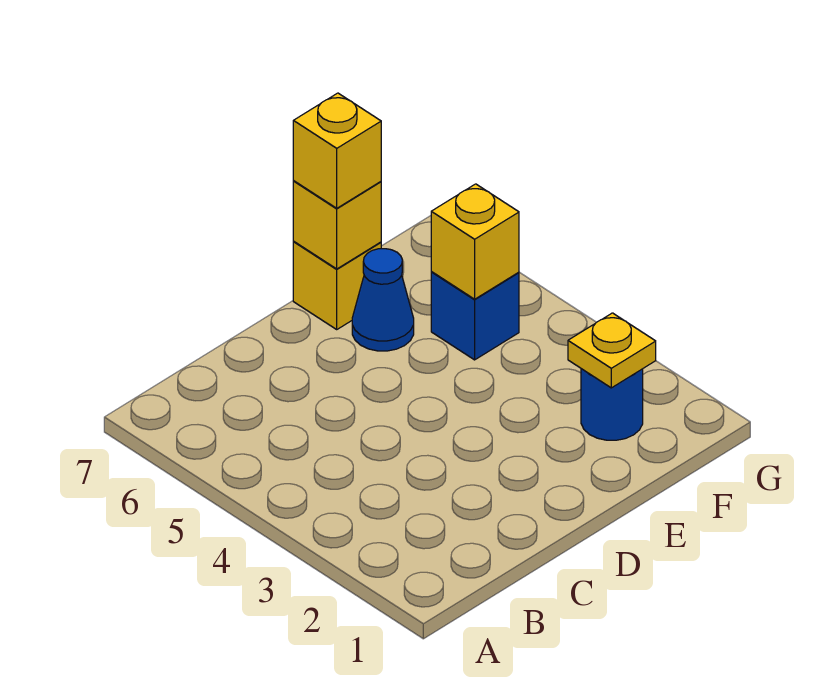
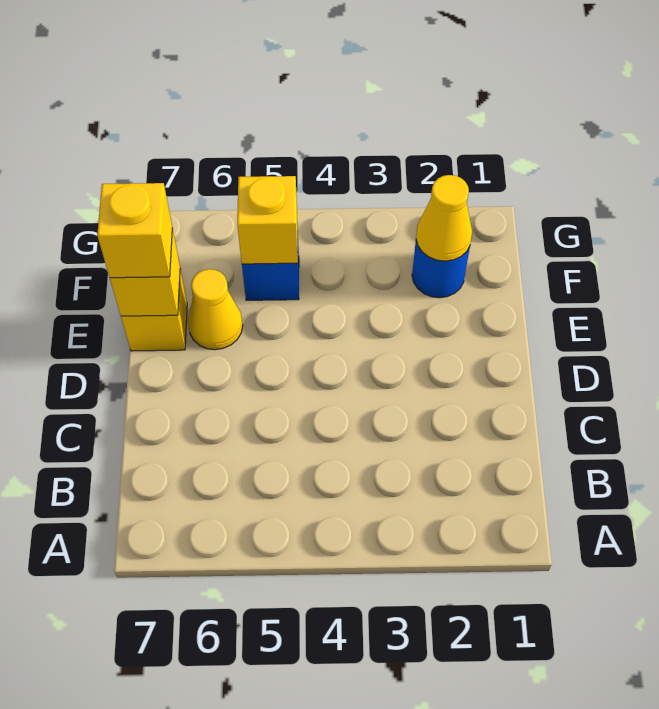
blue 1x1 cone [352,249,414,351] -> yellow 1x1 cone [188,269,243,350]
yellow 1x1 plate [568,313,656,388] -> yellow 1x1 cone [416,175,472,261]

